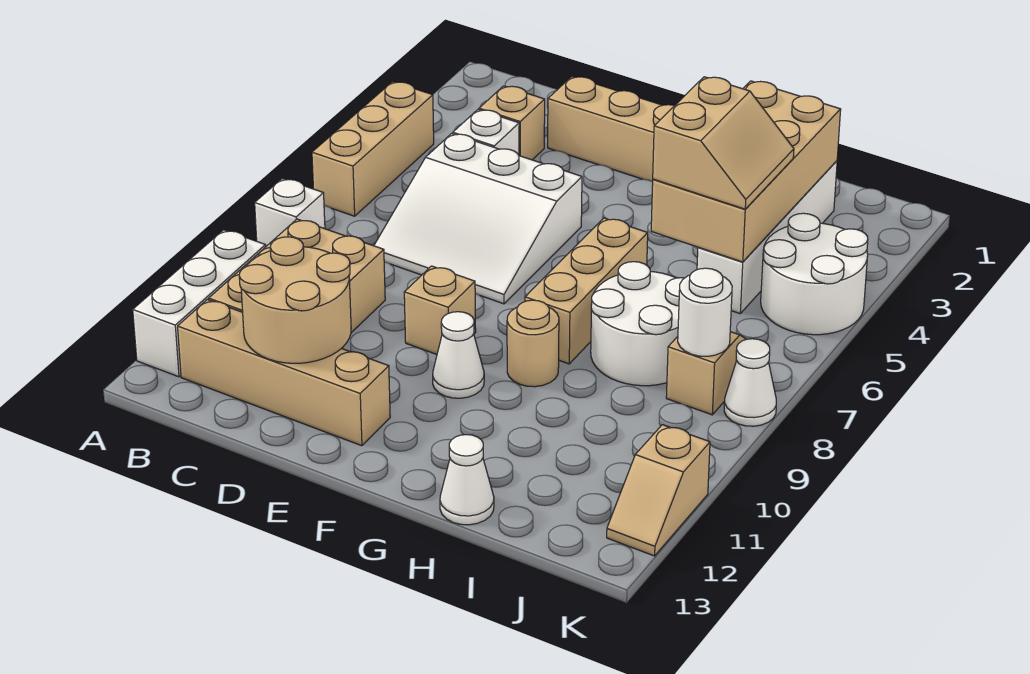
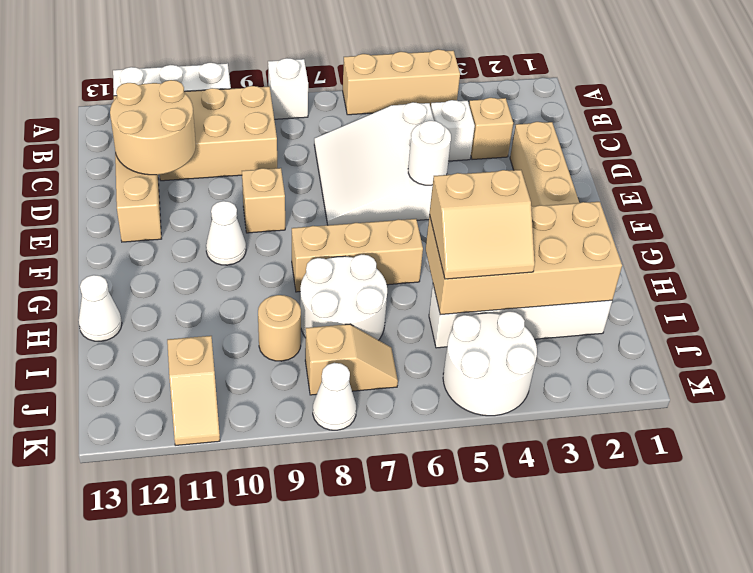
tan 1x1 round brick [507,300,559,387] -> tan 1x1 round brick moved to [258,295,301,361]
white 1x1 round brick [678,268,732,356] -> white 1x1 round brick moved to [408,121,451,185]
tan 1x2 slope [607,425,710,556] -> tan 1x2 slope turned to [167,336,220,445]

